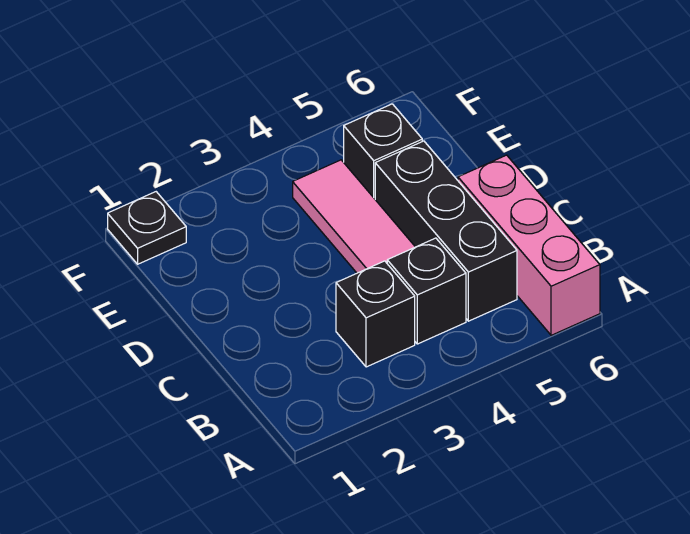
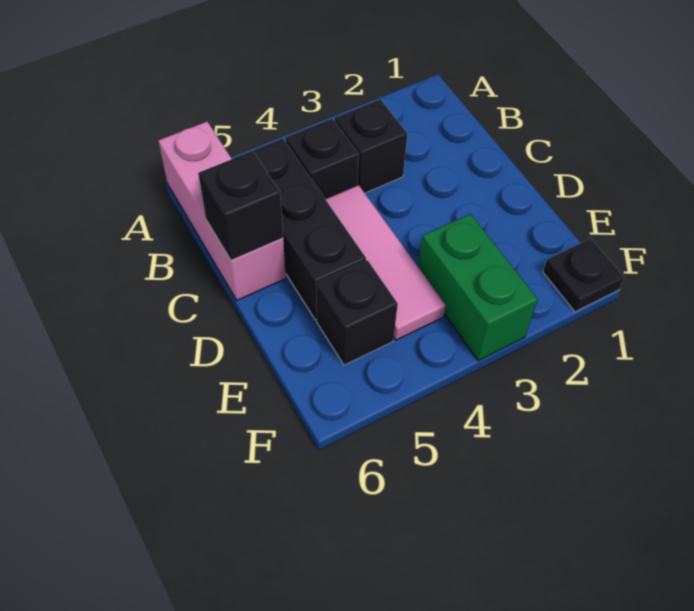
none -> black 1x1 brick [198,151,283,260]
none -> green 1x2 brick [418,214,538,361]

